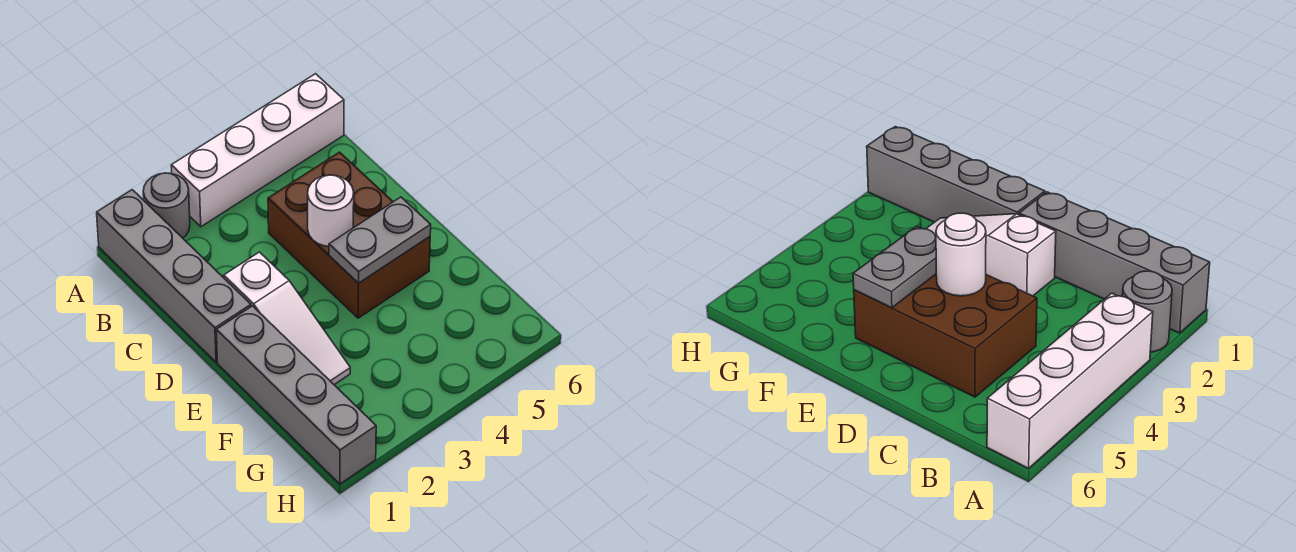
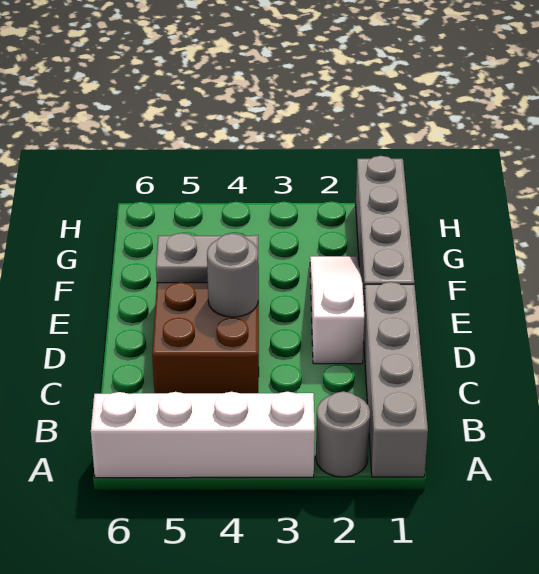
white 1x1 round brick [308,175,354,246] -> grey 1x1 round brick [207,234,258,317]

